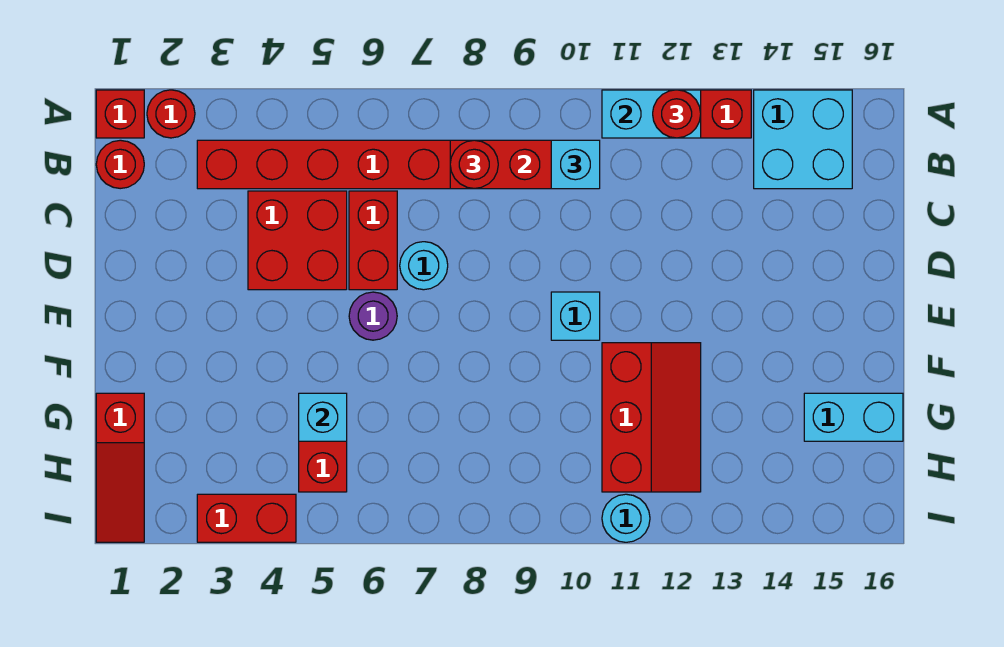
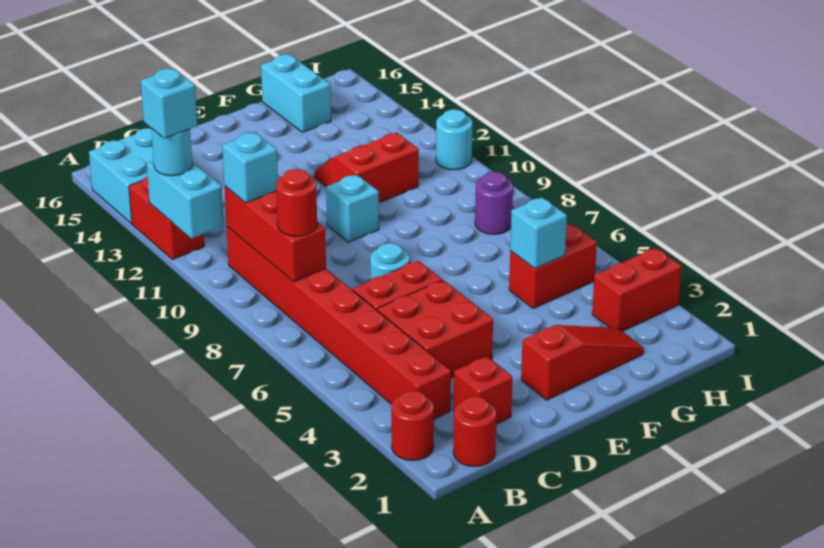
red 1x1 brick [96,90,144,138] -> red 1x1 brick moved to [453,356,512,424]
red 1x1 round brick [653,90,701,138] -> cyan 1x1 round brick [151,128,192,176]
none -> cyan 1x1 brick [141,68,197,138]
purple 1x1 round brick [349,292,397,340] -> purple 1x1 round brick moved to [475,172,513,234]
red 2x3 slope [602,343,701,492] -> red 2x2 slope [315,132,419,203]
red 1x3 slope [96,393,144,542] -> red 1x3 slope moved to [521,325,644,400]
red 1x2 brick [197,494,296,542] -> red 1x2 brick turned to [592,248,681,331]

